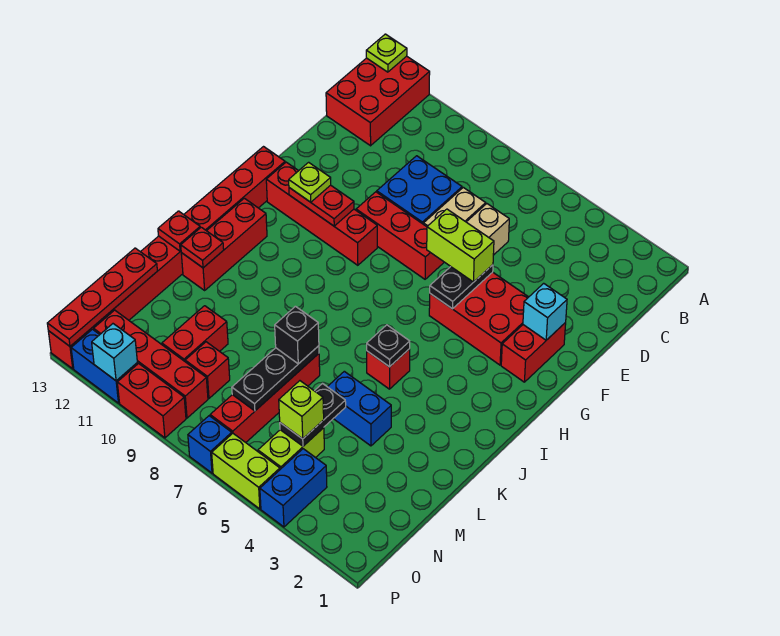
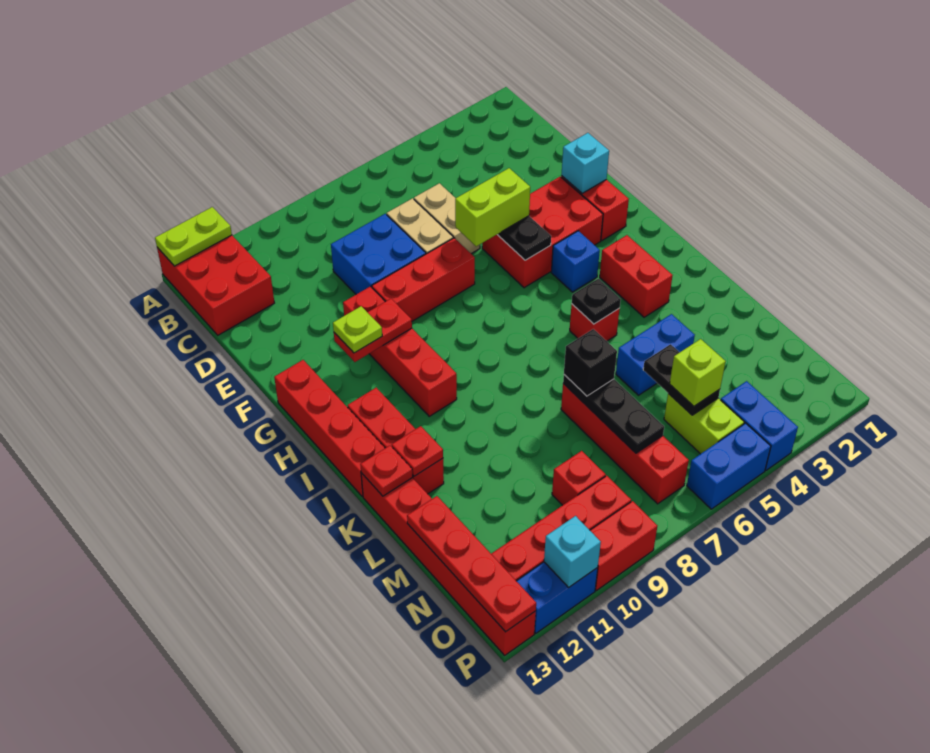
lime 1x1 plate [366,34,407,72] -> lime 1x2 plate [155,207,232,266]
red 1x4 brick [266,162,377,265] -> red 1x4 brick turned to [343,286,457,416]
red 1x2 brick [162,306,228,361] -> red 1x2 brick moved to [600,235,673,317]
lime 1x2 brick [212,433,280,509] -> blue 1x2 brick [687,423,771,509]
blue 1x1 brick [188,416,232,473] -> blue 1x1 brick moved to [551,231,600,292]

